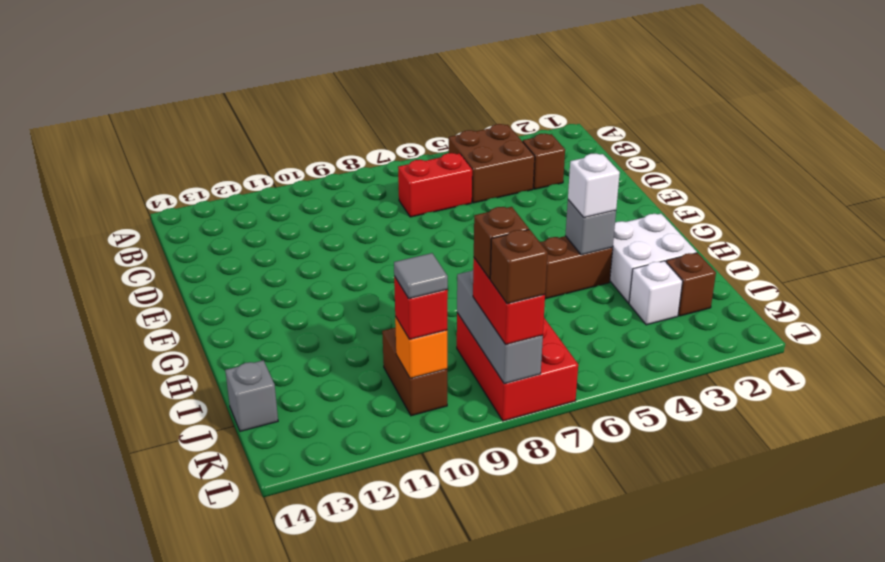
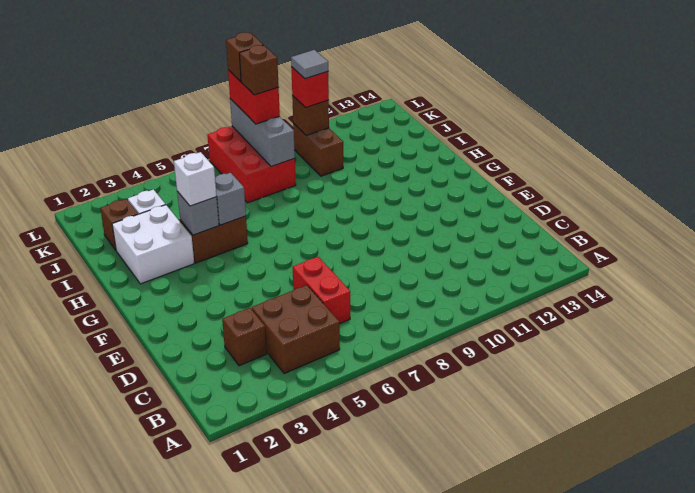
red 1x2 brick [398,153,472,217] -> red 1x2 brick turned to [293,257,350,324]
grey 1x1 brick [225,360,278,431] -> grey 1x1 brick moved to [215,173,246,225]
orange 1x1 brick [395,317,447,378] -> brown 1x1 brick [292,96,329,135]

